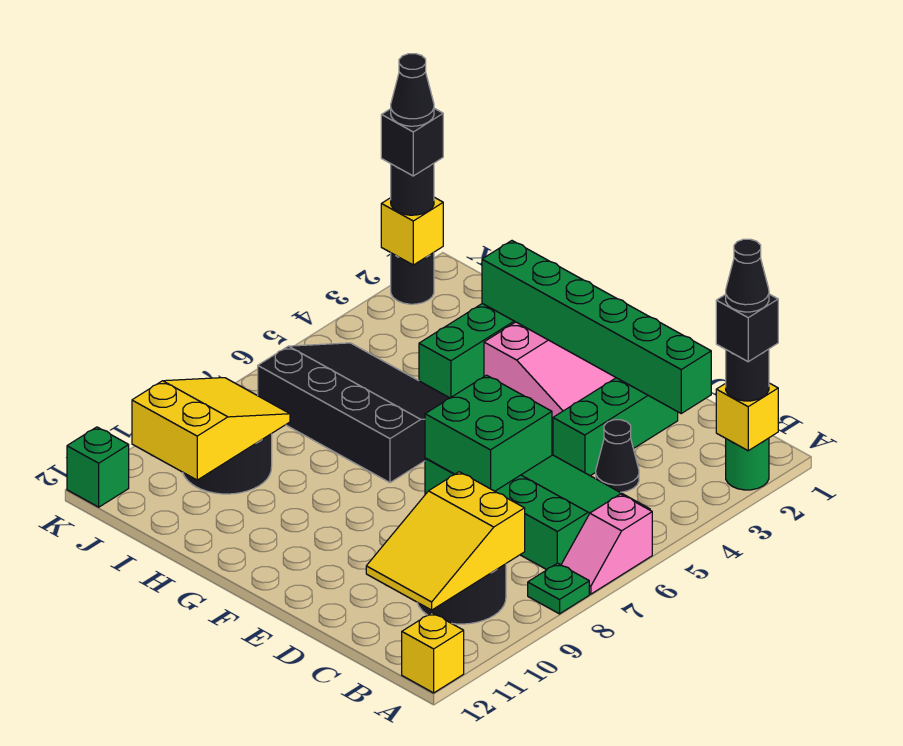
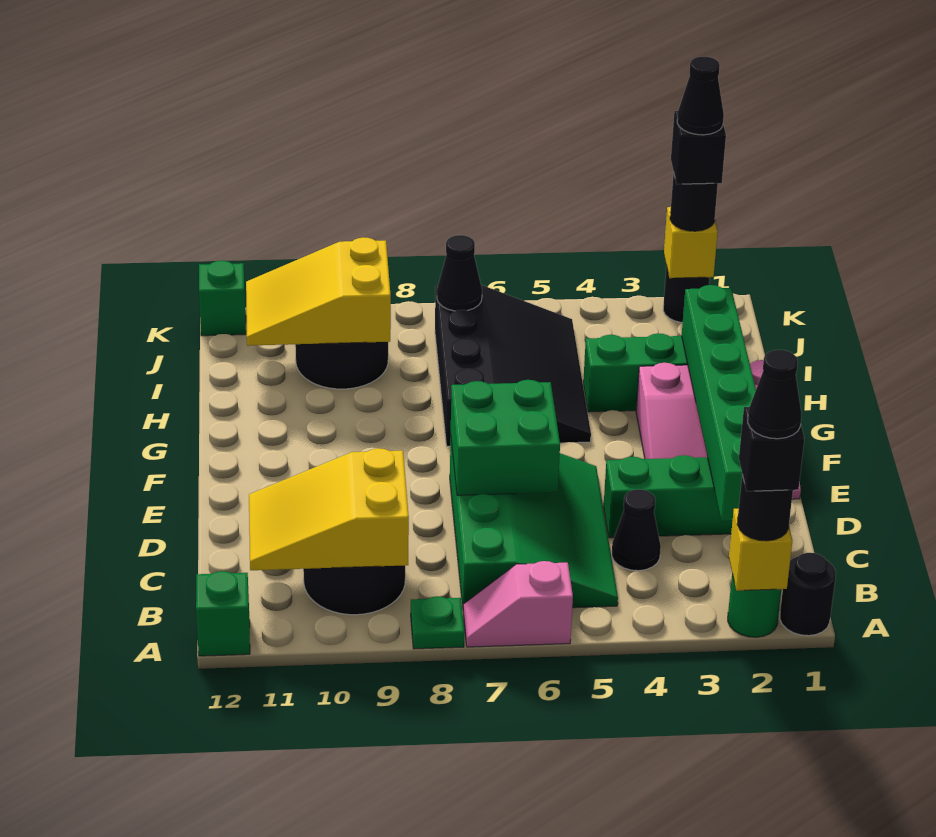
none -> black 1x1 round brick [780,553,836,636]
yellow 1x1 brick [402,613,464,693] -> green 1x1 brick [196,571,250,656]
yellow 2x3 slope [132,378,290,480] -> yellow 2x3 slope turned to [246,237,391,346]
none -> black 1x1 cone [437,235,482,311]

